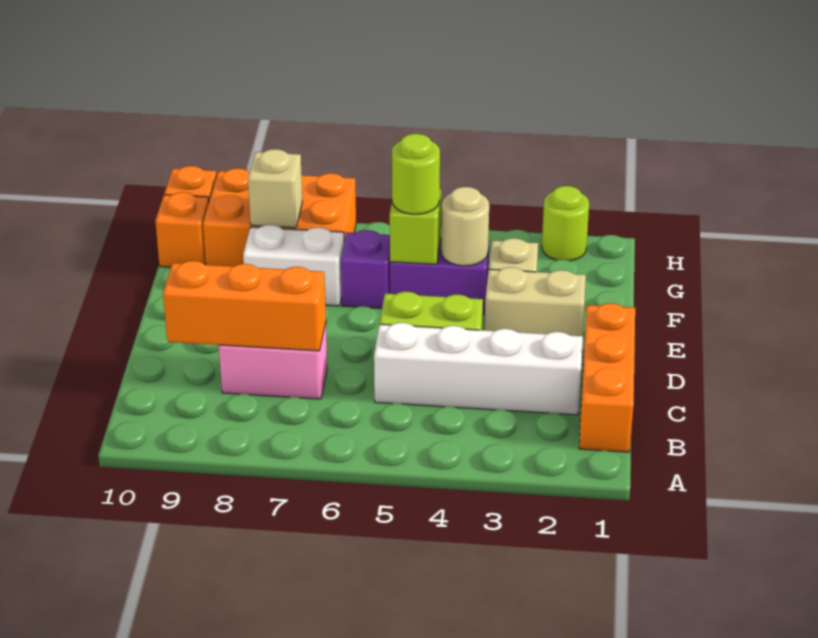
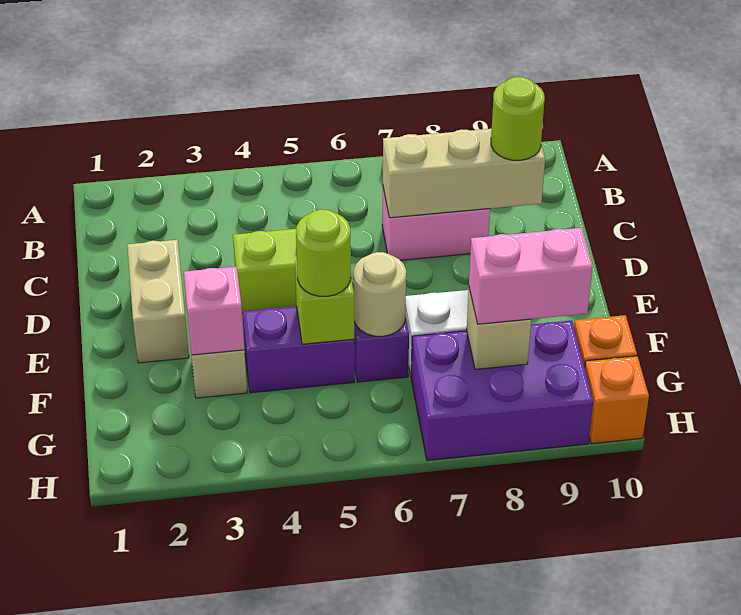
orange 1x3 brick [579,303,635,452] -> none
white 1x4 brick [374,323,583,415] -> none
orange 1x3 brick [163,261,326,351] -> tan 1x3 brick [383,129,545,218]
tan 1x2 brick [485,267,586,336] -> tan 1x2 brick turned to [127,240,189,363]
none -> pink 1x1 brick [184,267,244,355]
tan 1x1 round brick [441,187,489,266] -> tan 1x1 round brick moved to [353,252,406,336]
orange 2x3 brick [203,168,356,266] -> purple 2x3 brick [411,320,593,461]
none -> pink 1x2 brick [469,228,593,324]
lime 1x1 round brick [542,186,589,261] -> lime 1x1 round brick moved to [491,77,545,160]

